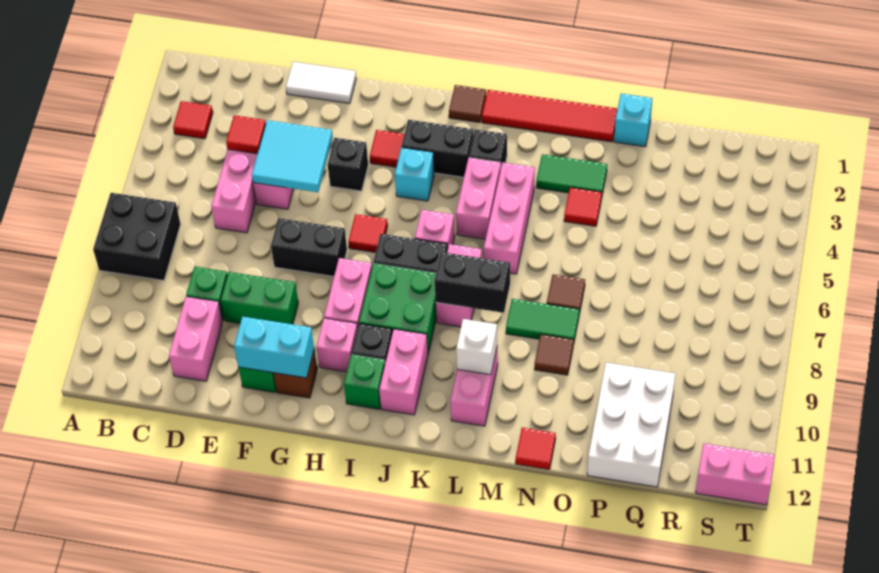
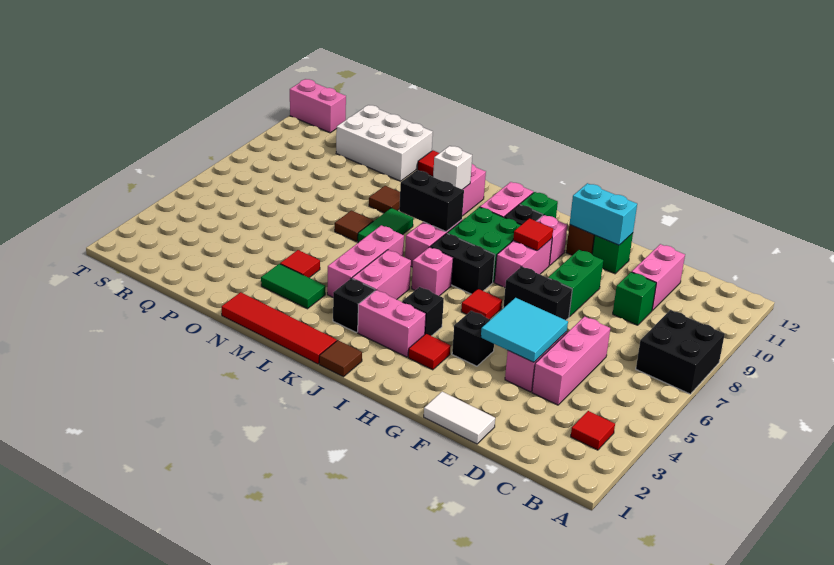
red 1x1 tile [226,115,266,154] -> red 1x1 tile moved to [513,218,553,251]
green 1x2 brick [221,272,298,324] -> green 1x2 brick turned to [548,250,603,317]
black 1x2 brick [402,120,473,177] -> pink 1x2 brick [358,290,426,357]
cyan 1x1 brick [395,148,434,201] -> black 1x1 brick [402,287,444,336]
green 1x2 tile [506,299,579,340] -> green 1x2 tile turned to [358,208,413,243]
cyan 1x1 brick [614,93,652,147] -> none
white 2x3 brick [587,362,675,487] -> white 2x3 brick turned to [336,105,433,181]

